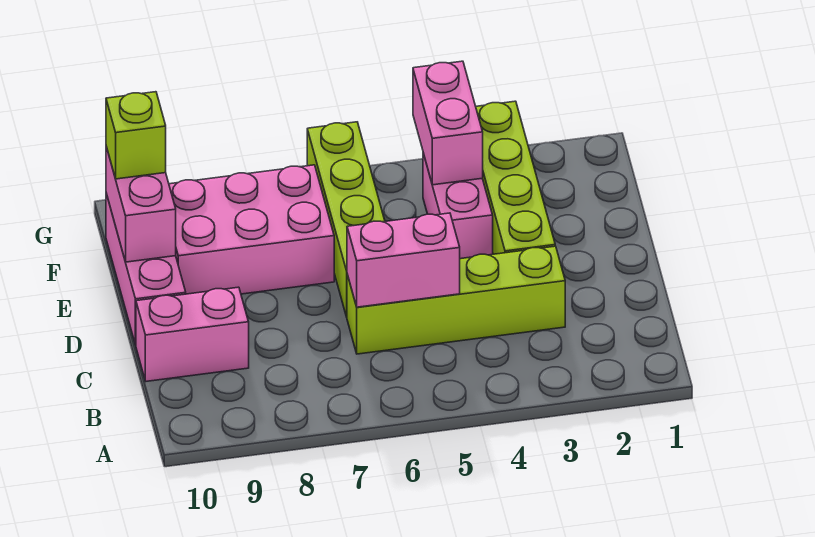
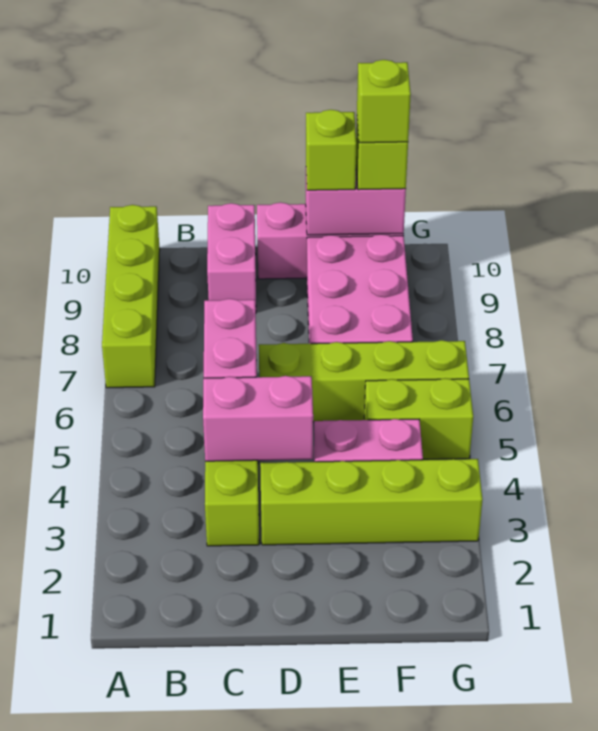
none -> lime 1x4 brick [102,205,160,388]
none -> lime 1x1 brick [306,110,356,190]
pink 1x2 brick [413,61,483,185] -> pink 1x2 brick moved to [203,376,313,461]
none -> lime 1x2 brick [364,378,473,459]
none -> lime 1x1 brick [357,60,411,143]

